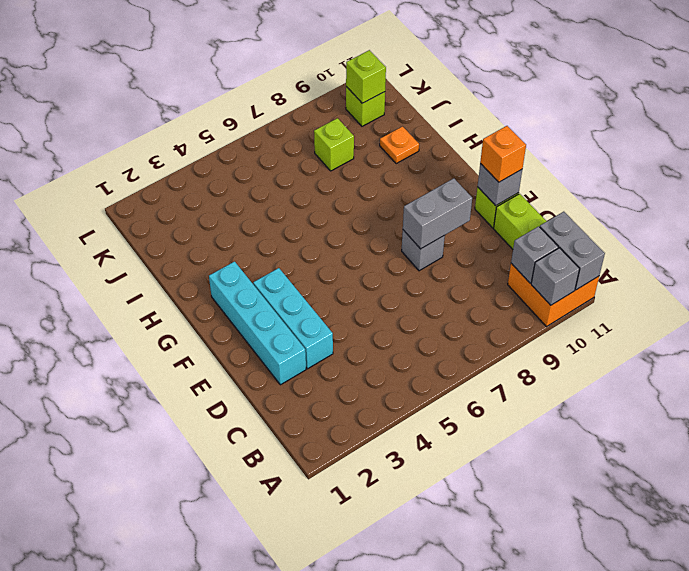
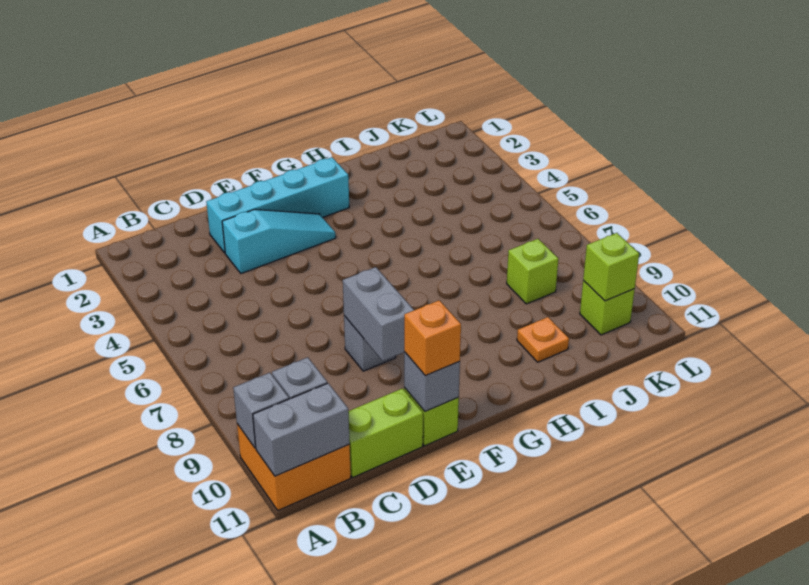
cyan 1x3 brick [253,268,333,369] -> cyan 1x3 slope [222,210,336,273]

